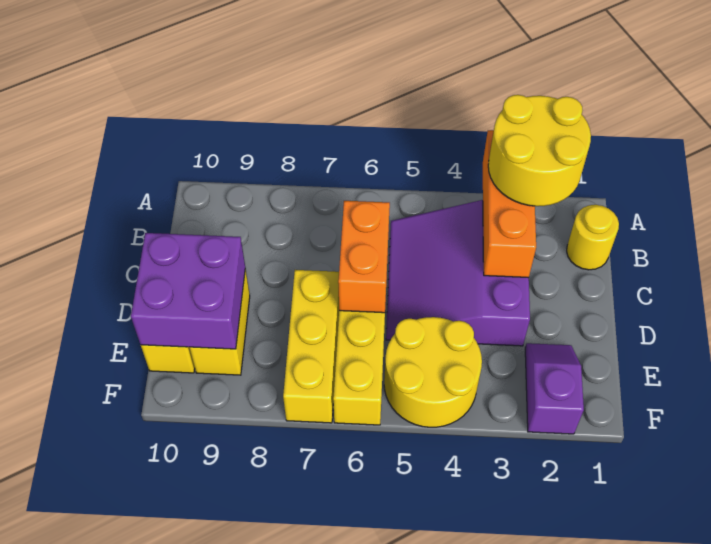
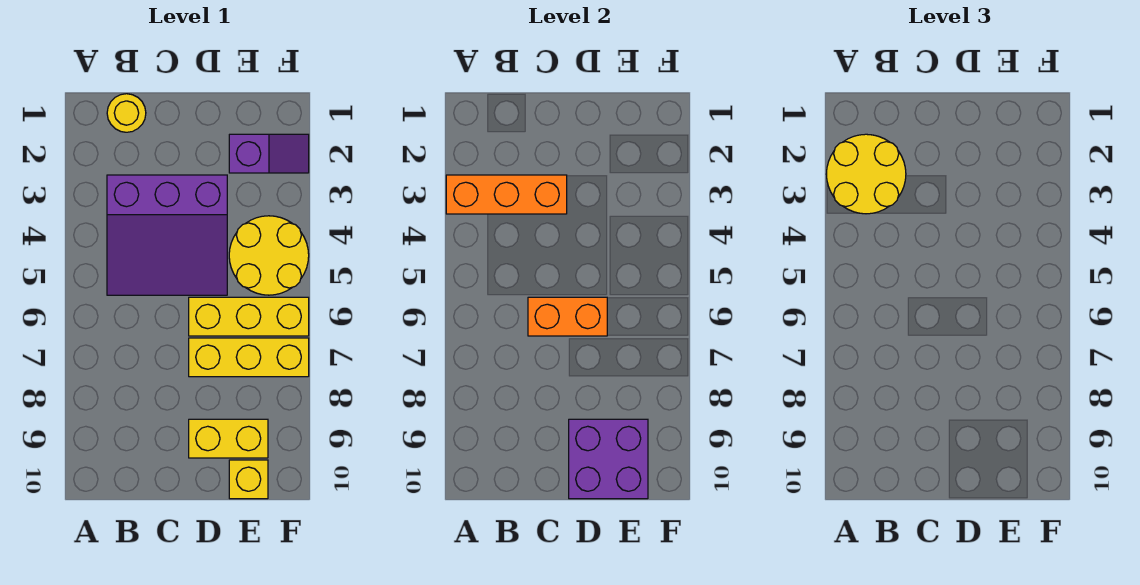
purple 1x2 slope [525,343,584,434] -> purple 1x2 slope turned to [229,134,309,173]

